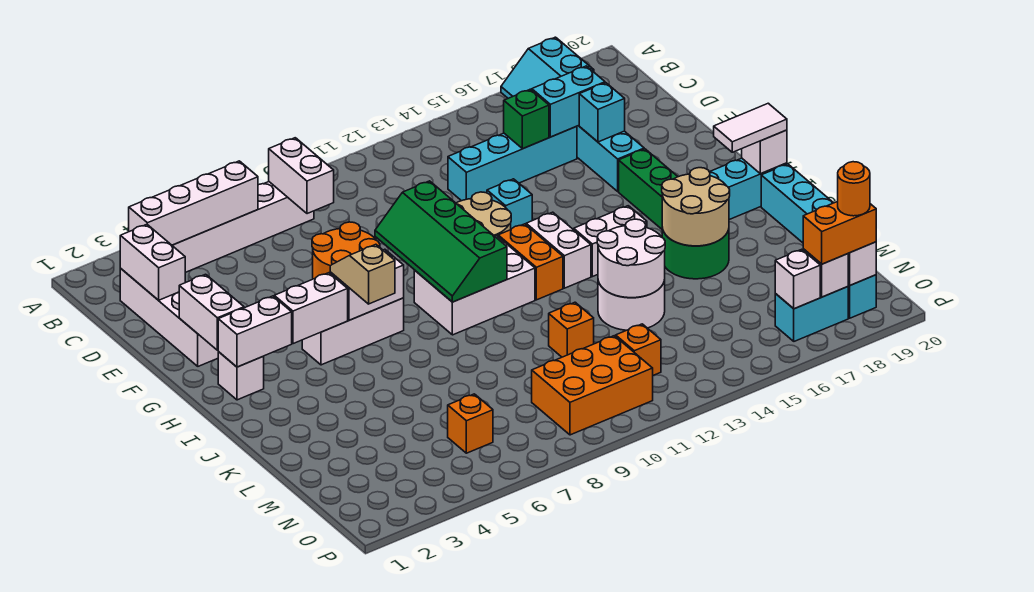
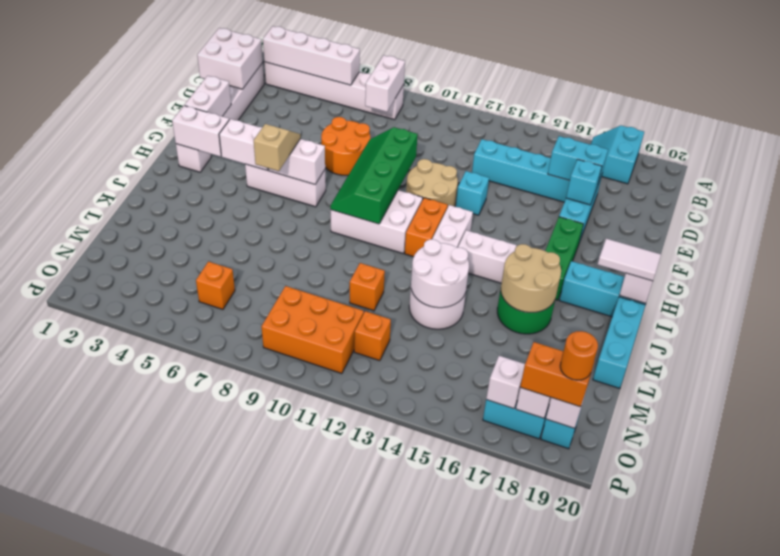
white 1x2 brick [120,224,185,300] -> white 2x2 brick [197,28,263,89]
green 1x1 brick [504,89,549,149] -> none

